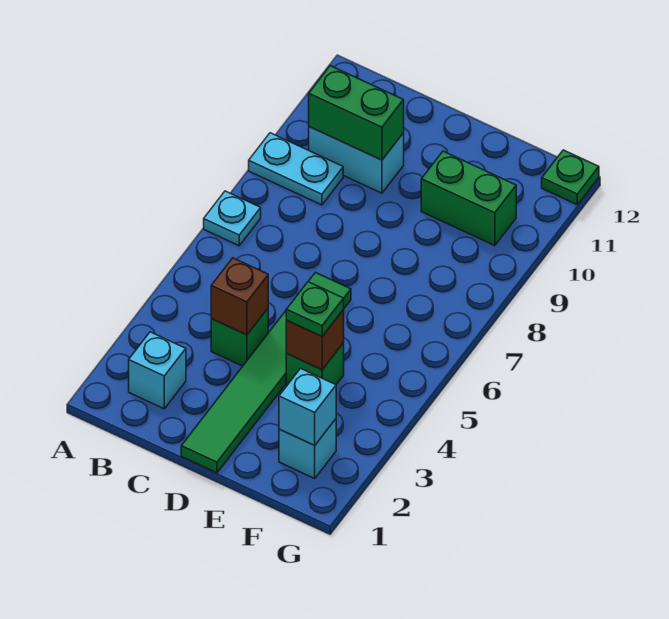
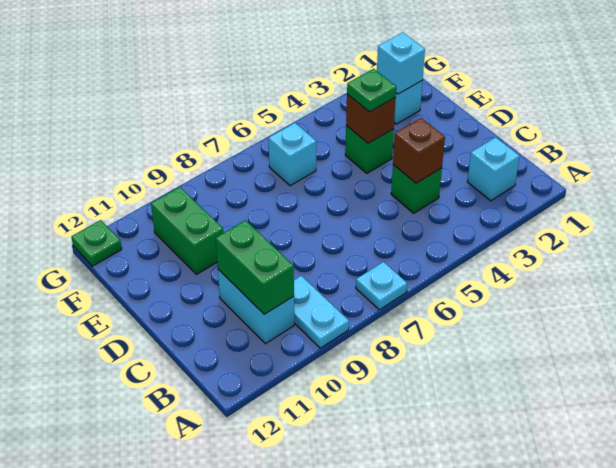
green 1x6 tile [181,272,351,473] -> none
none -> cyan 1x1 brick [269,123,316,186]

